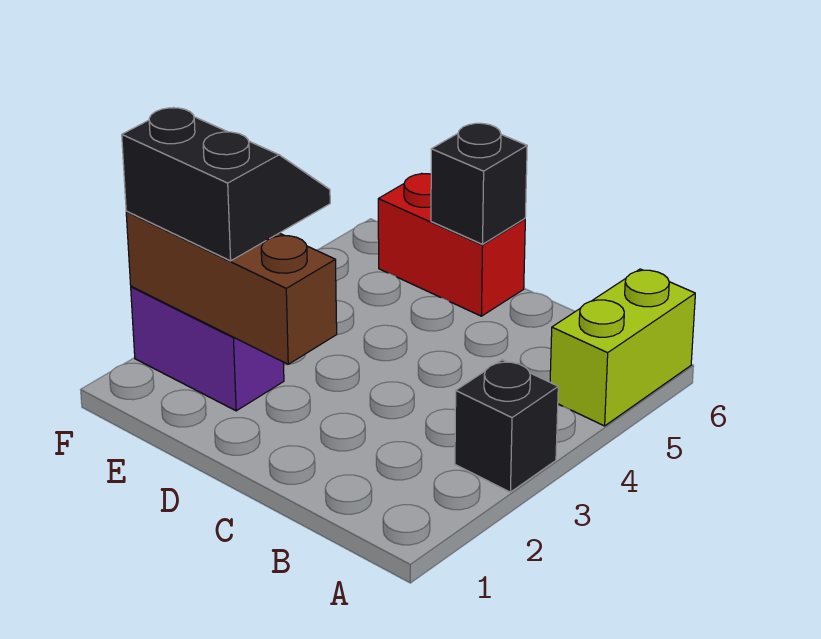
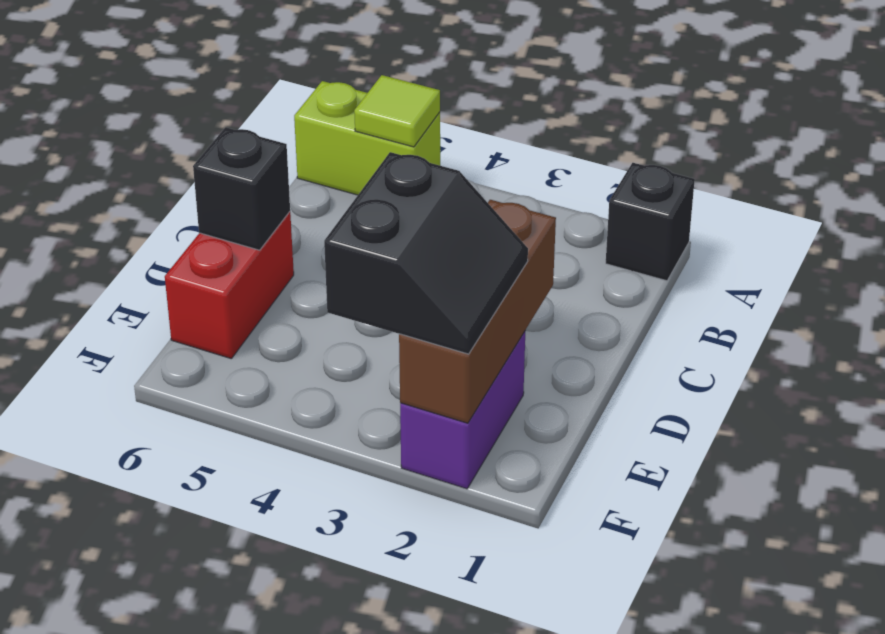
black 1x1 brick [455,360,558,492] -> black 1x1 brick moved to [606,163,695,281]
none -> lime 1x1 tile [354,75,440,147]
black 2x2 slope [122,108,330,261] -> black 2x2 slope turned to [324,152,528,354]

